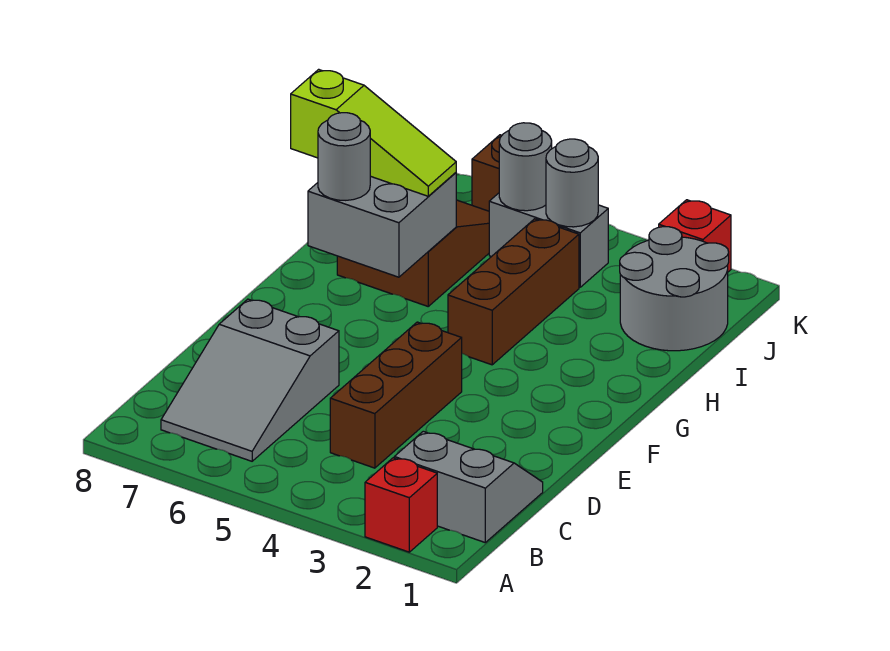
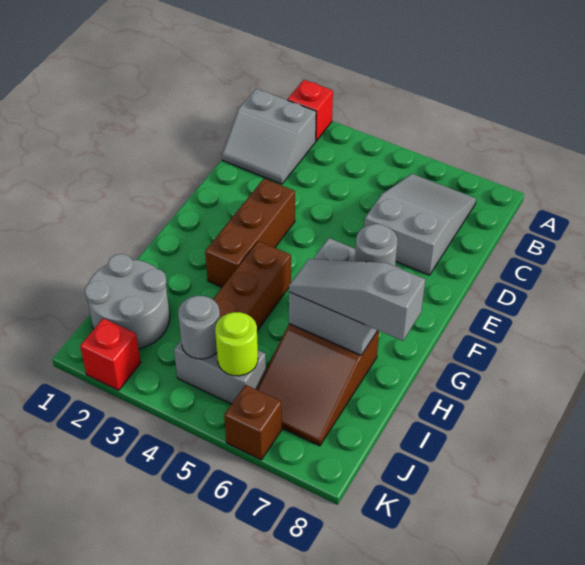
brown 1x3 brick [330,322,462,468] -> brown 1x3 brick moved to [205,179,295,287]
lime 1x3 slope [291,69,456,196] -> grey 1x3 slope [289,259,425,341]
grey 1x1 round brick [499,123,552,211] -> lime 1x1 round brick [215,312,258,376]

